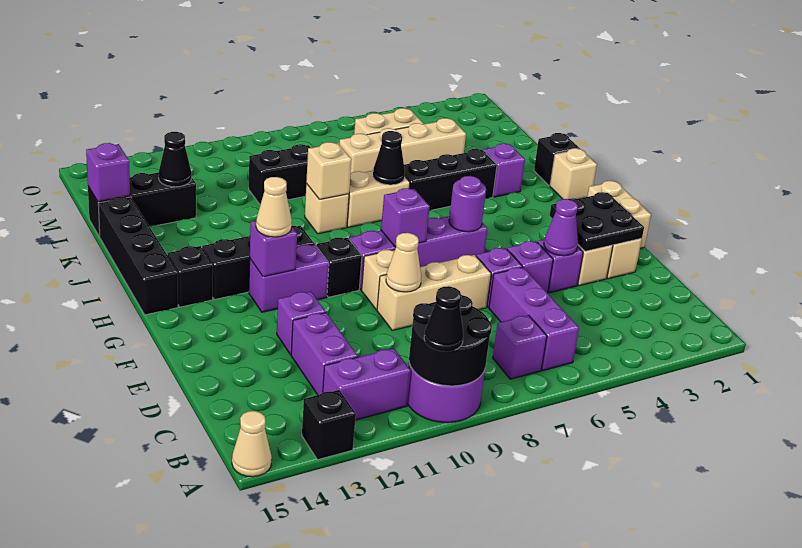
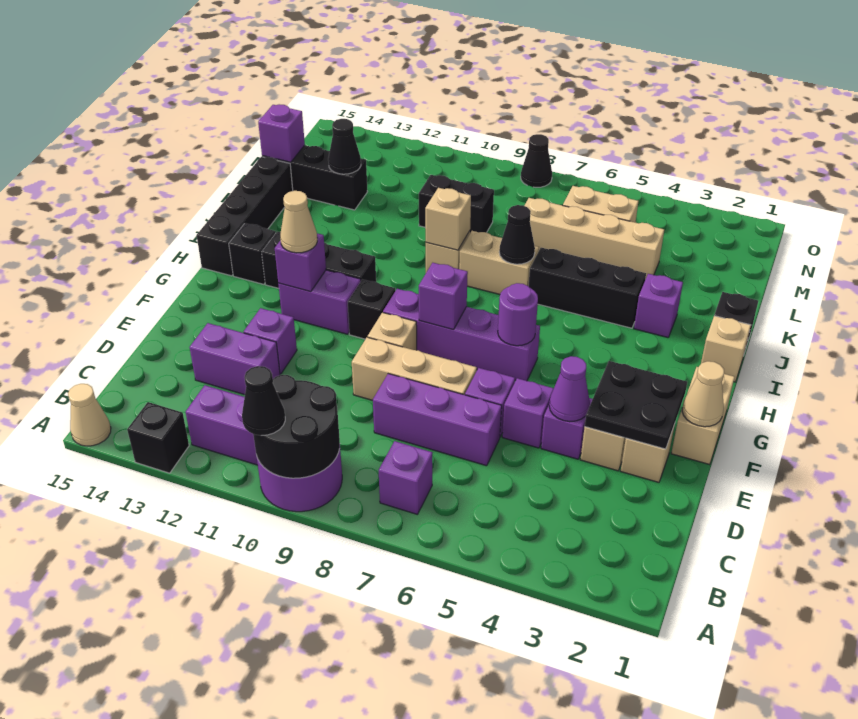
purple 1x3 brick [489,267,579,370] -> purple 1x3 brick turned to [373,374,502,466]
purple 1x2 brick [291,313,358,395] -> purple 1x2 brick turned to [190,323,280,395]
tan 1x1 cone [386,233,421,292] -> tan 1x1 cone moved to [682,361,724,427]
none -> black 1x1 cone [521,134,552,187]

